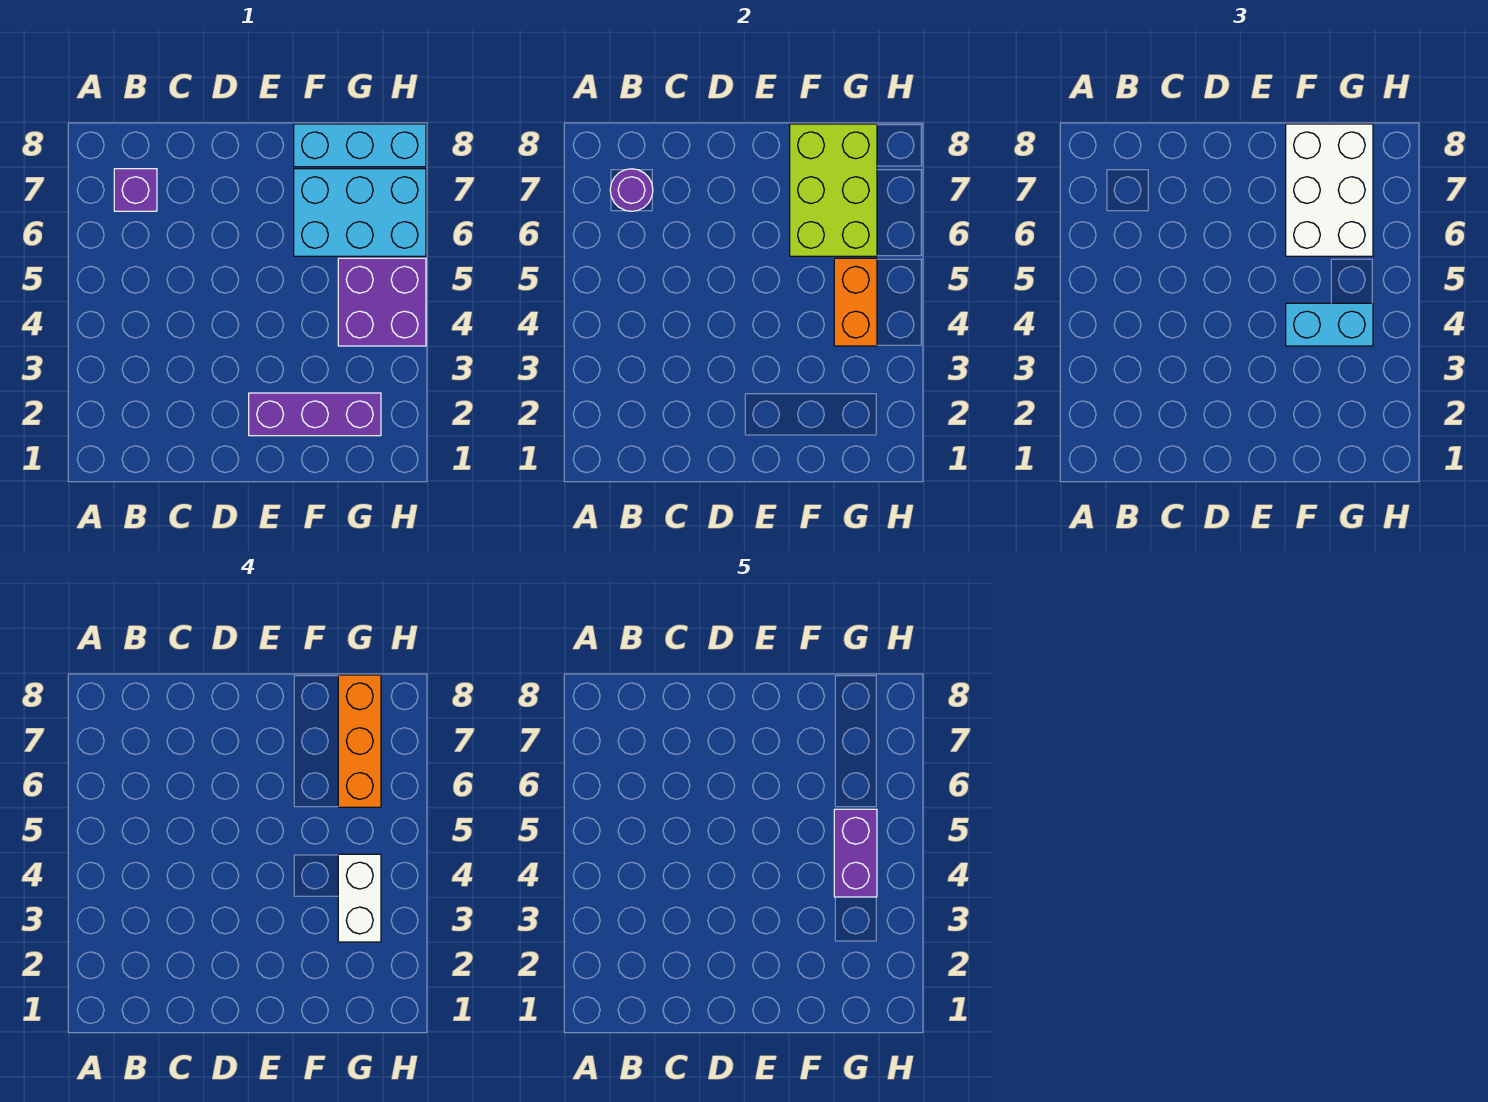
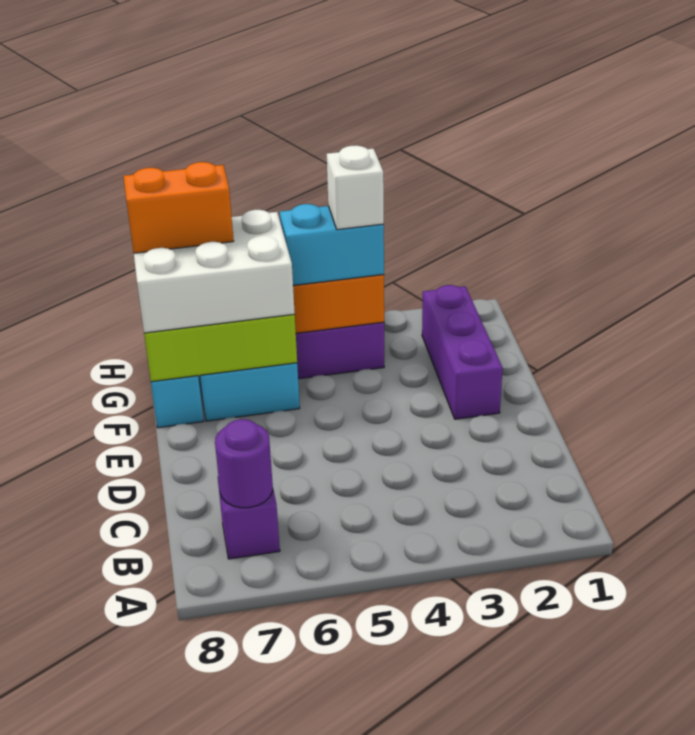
cyan 1x2 brick [1286,303,1373,346] -> cyan 1x2 brick turned to [280,204,384,285]
white 1x2 brick [338,854,381,942] -> white 1x1 brick [327,145,384,230]
purple 1x2 brick [834,809,877,897] -> none
orange 1x3 brick [338,675,381,807] -> orange 1x2 brick [124,162,234,253]

